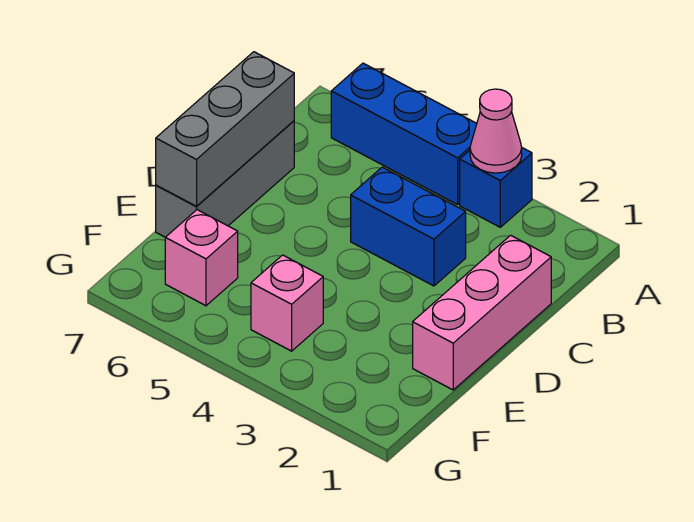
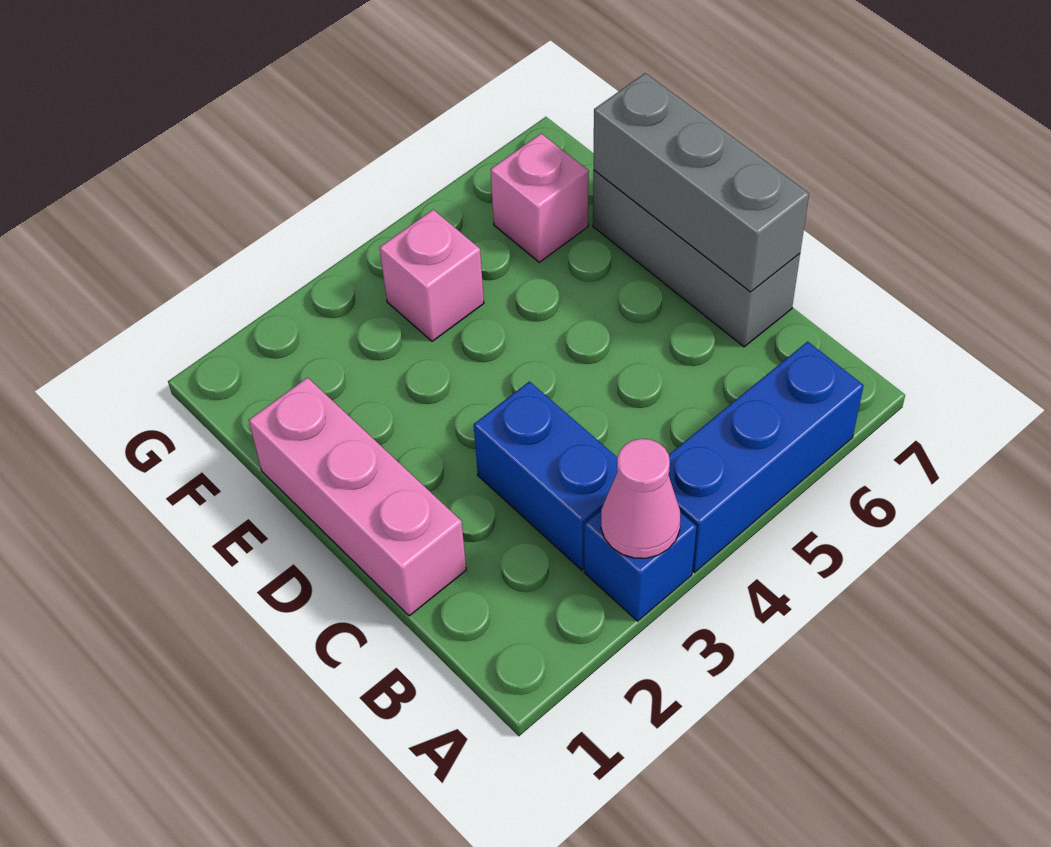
blue 1x2 brick [351,167,466,286] -> blue 1x2 brick turned to [474,382,617,570]

